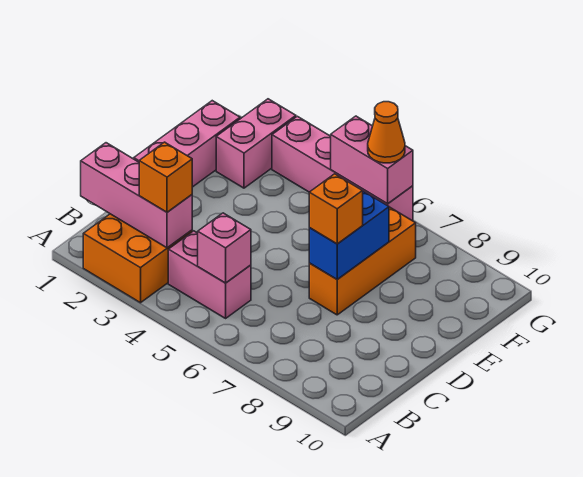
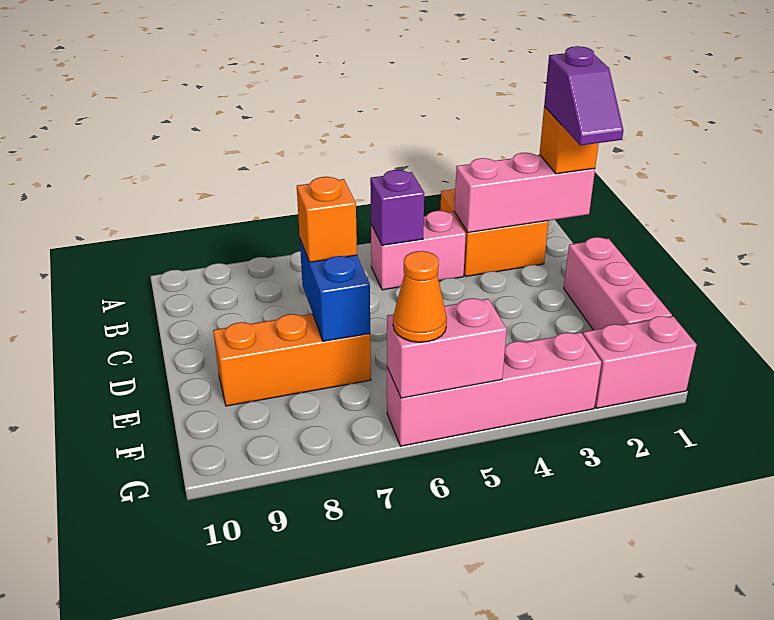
none -> purple 1x2 slope [544,46,624,145]
orange 1x1 brick [139,142,192,212] -> orange 1x1 brick moved to [540,106,599,174]
pink 1x1 brick [198,213,251,283] -> purple 1x1 brick [370,170,424,245]
orange 1x3 brick [309,207,416,315] -> orange 1x3 brick turned to [213,314,371,406]
pink 1x2 brick [216,99,296,188] -> pink 1x2 brick turned to [583,316,697,408]

